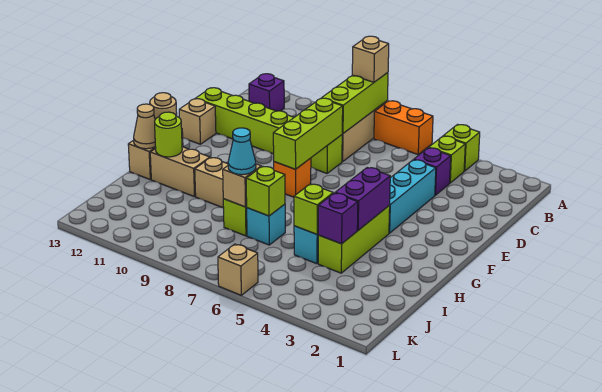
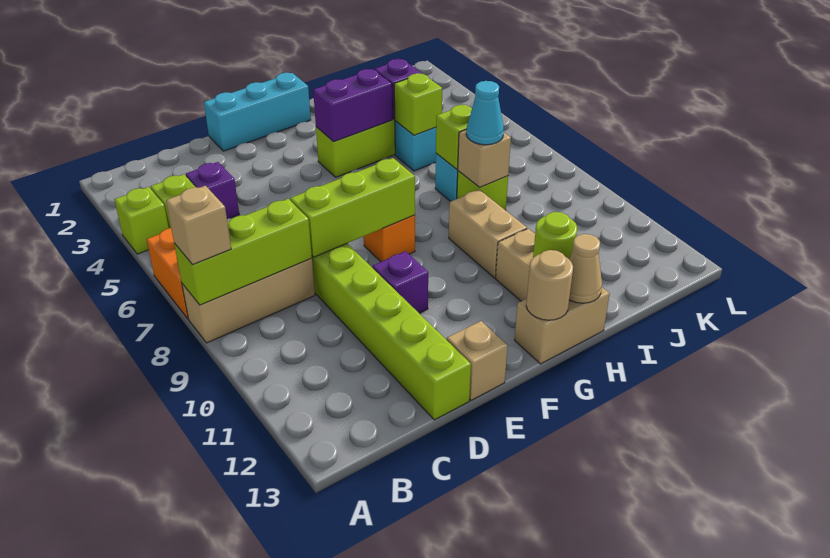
purple 1x1 brick [249,74,284,111] -> purple 1x1 brick moved to [372,251,428,313]
cyan 1x3 brick [389,160,436,233] -> cyan 1x3 brick moved to [204,73,311,151]
tan 1x1 brick [218,244,258,295] -> none

